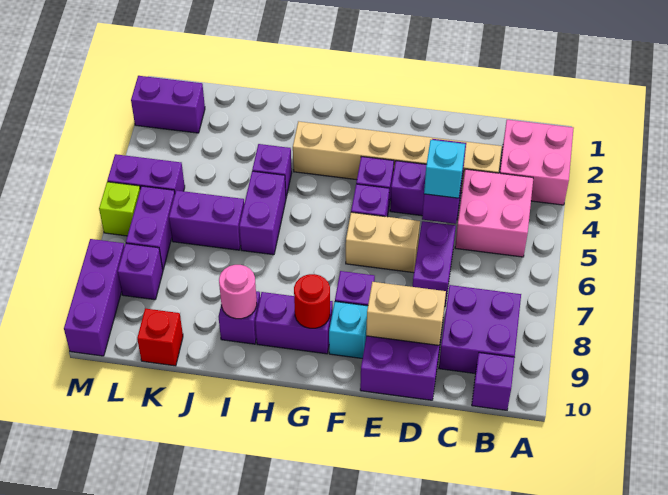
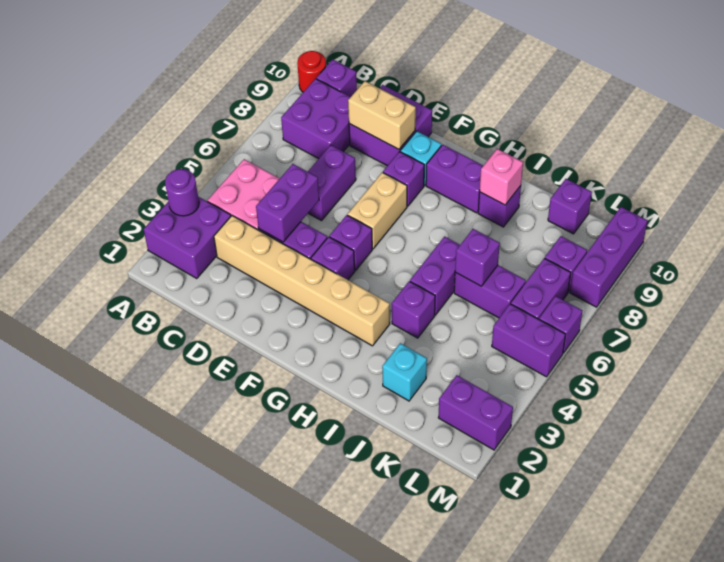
pink 2x2 brick [500,120,574,205] -> purple 2x2 brick [144,197,231,278]
none -> purple 1x1 round brick [165,169,199,216]
cyan 1x1 brick [424,140,465,198] -> cyan 1x1 brick moved to [382,343,427,401]
tan 1x2 brick [346,212,420,273] -> tan 1x2 brick turned to [348,172,407,249]
red 1x1 round brick [294,274,330,328] -> red 1x1 round brick moved to [297,51,326,92]
pink 1x1 round brick [219,265,257,319] -> pink 1x1 brick [480,149,523,205]
none -> purple 1x1 brick [455,229,500,286]
red 1x1 brick [137,309,183,366] -> purple 1x1 brick [548,179,592,234]
lime 1x1 brick [99,182,140,236] -> purple 1x1 brick [539,296,582,353]

